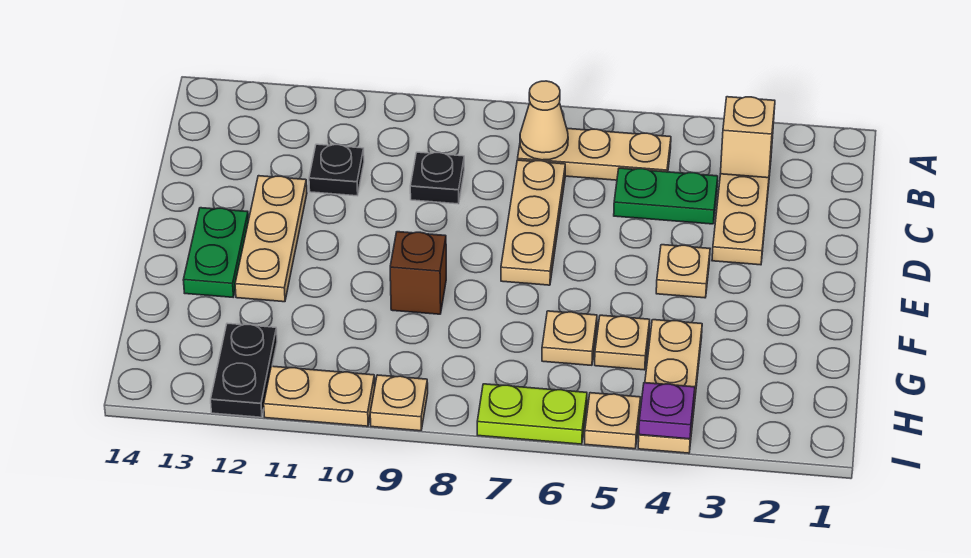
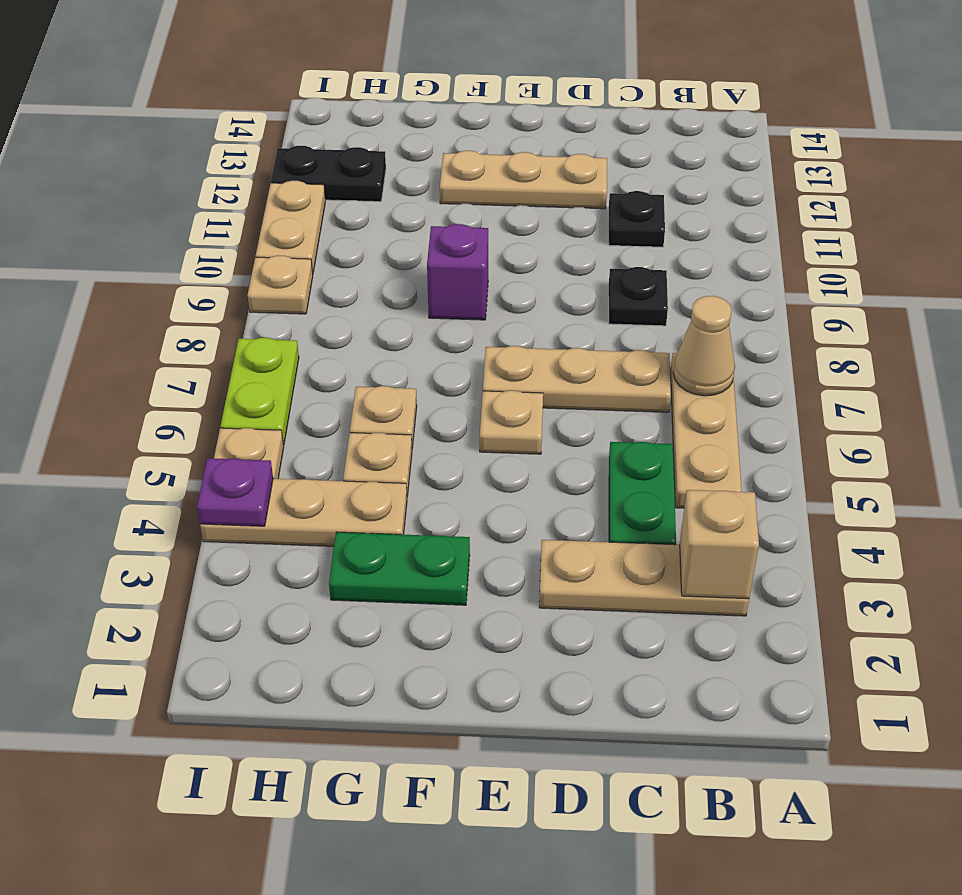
tan 1x1 plate [656,245,710,298] -> tan 1x1 plate moved to [480,390,543,454]
green 1x2 plate [183,208,249,297] -> green 1x2 plate moved to [329,532,470,605]
brown 1x1 brick [390,232,446,314] -> purple 1x1 brick [427,224,488,320]

